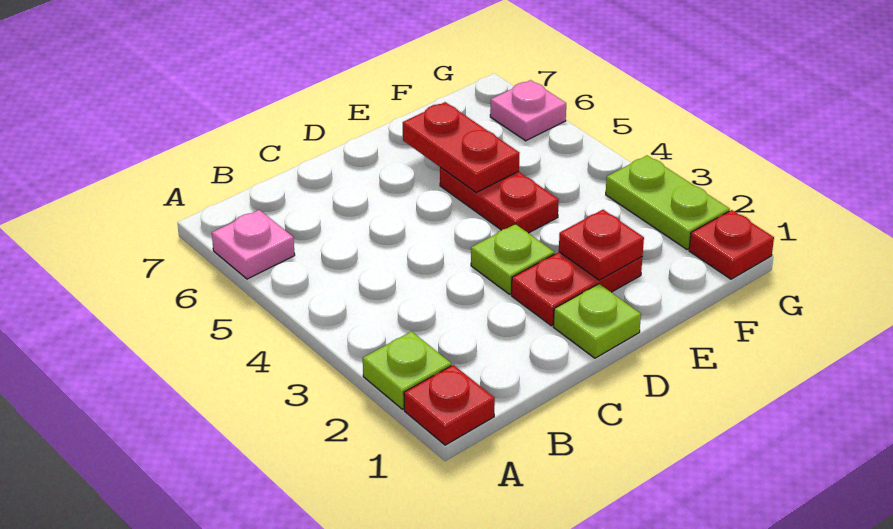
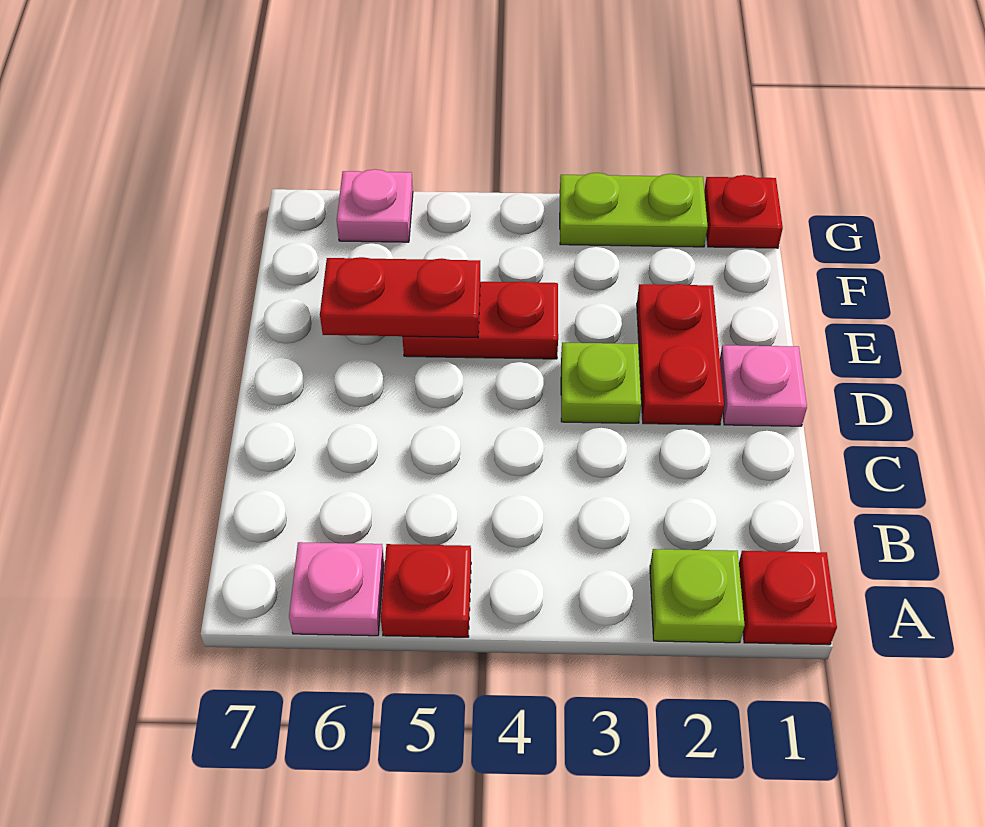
lime 1x1 plate [553,284,641,358] -> pink 1x1 plate [720,345,807,426]
red 1x1 plate [559,210,644,280] -> red 1x1 plate moved to [381,544,471,637]

